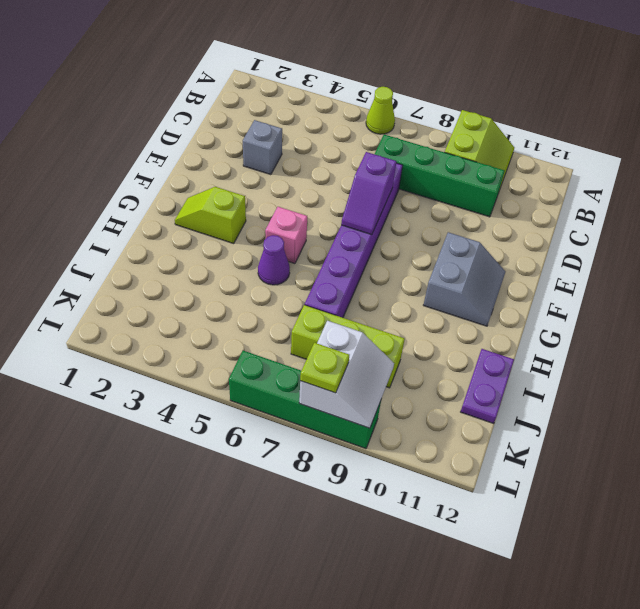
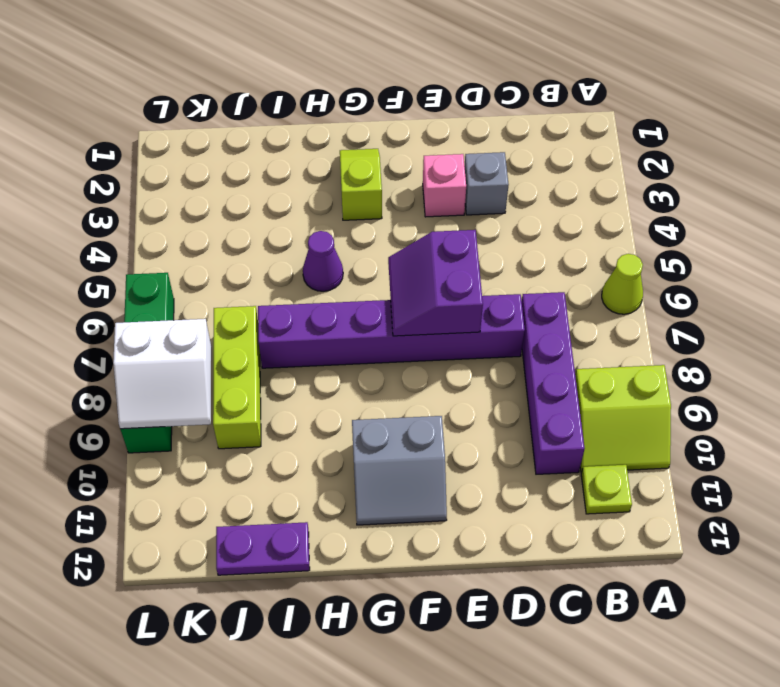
green 1x4 brick [375,135,504,217] -> purple 1x4 brick [522,292,585,474]
purple 1x2 slope [341,152,396,235] -> purple 2x2 slope [388,230,483,336]
pink 1x1 brick [265,207,307,264] -> pink 1x1 brick moved to [423,154,466,217]
lime 1x1 plate [300,343,349,393] -> lime 1x1 plate moved to [581,465,632,514]

